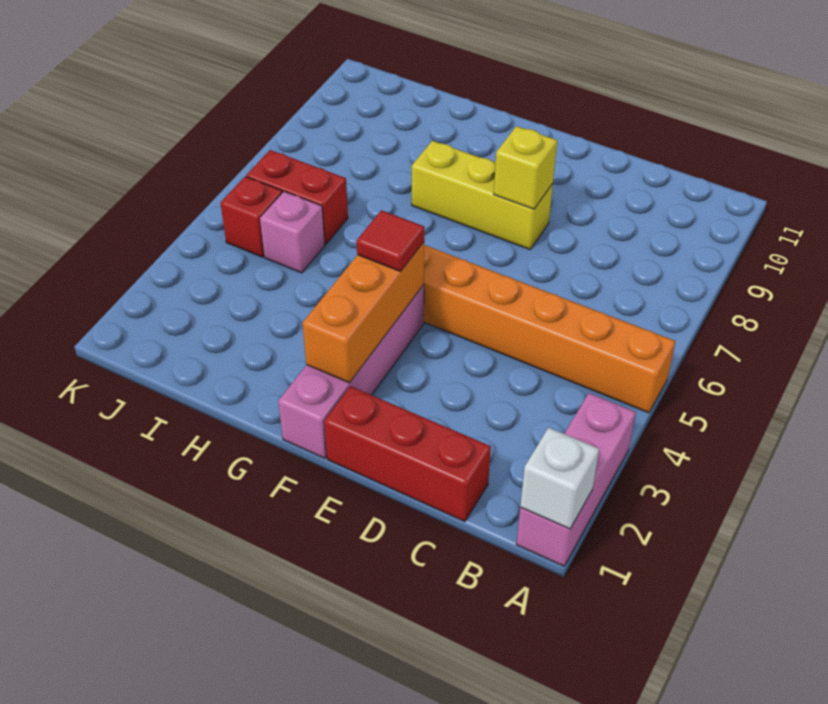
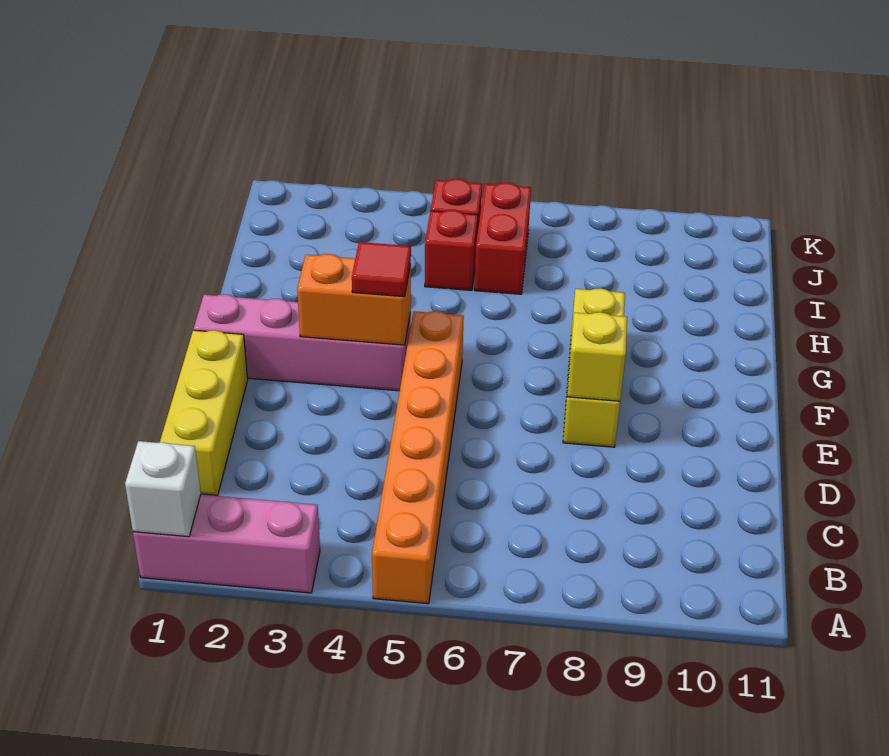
red 1x3 brick [324,386,491,522] -> yellow 1x3 brick [160,330,248,495]
orange 1x3 brick [303,242,424,383] -> orange 1x2 brick [297,254,411,345]
pink 1x1 brick [260,191,325,273] -> red 1x1 brick [425,210,478,290]

